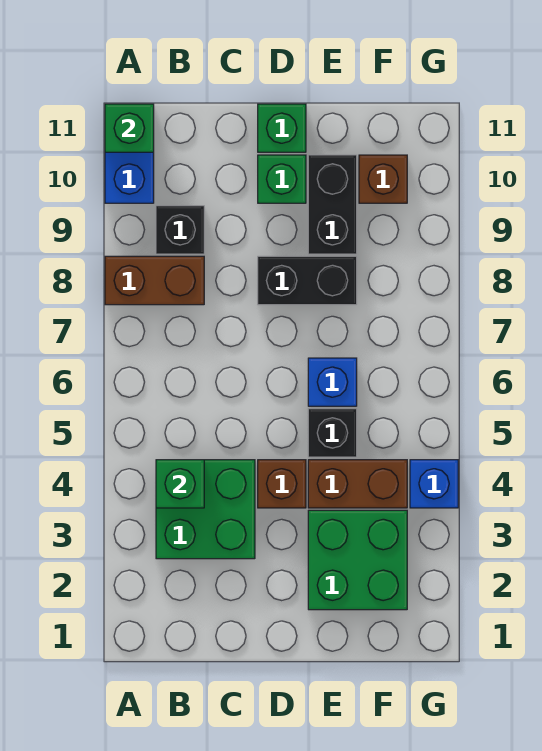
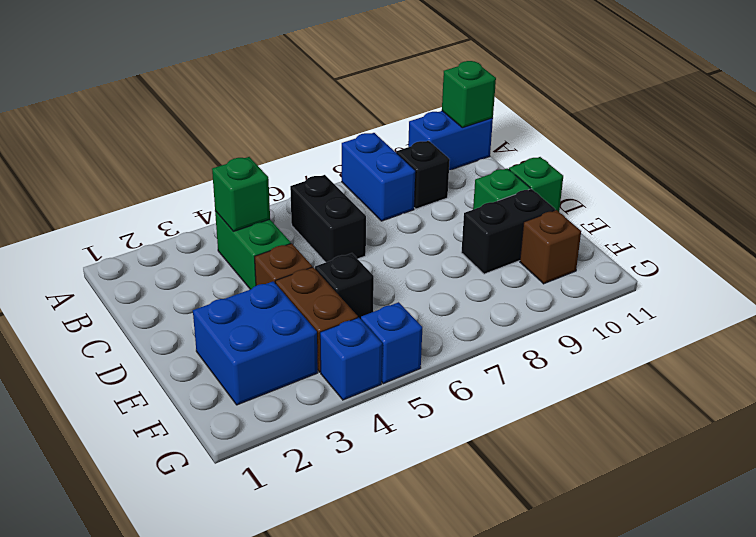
brown 1x2 brick [105,256,204,305] -> blue 1x2 brick [342,133,415,221]
green 2x2 brick [156,460,255,559] -> green 1x2 brick [215,211,291,289]
black 1x2 brick [258,256,357,305] -> black 1x2 brick moved to [290,175,366,262]
green 2x2 brick [308,510,407,610] -> blue 2x2 brick [193,281,318,405]
blue 1x1 brick [308,358,357,406] -> blue 1x1 brick moved to [361,302,422,384]

